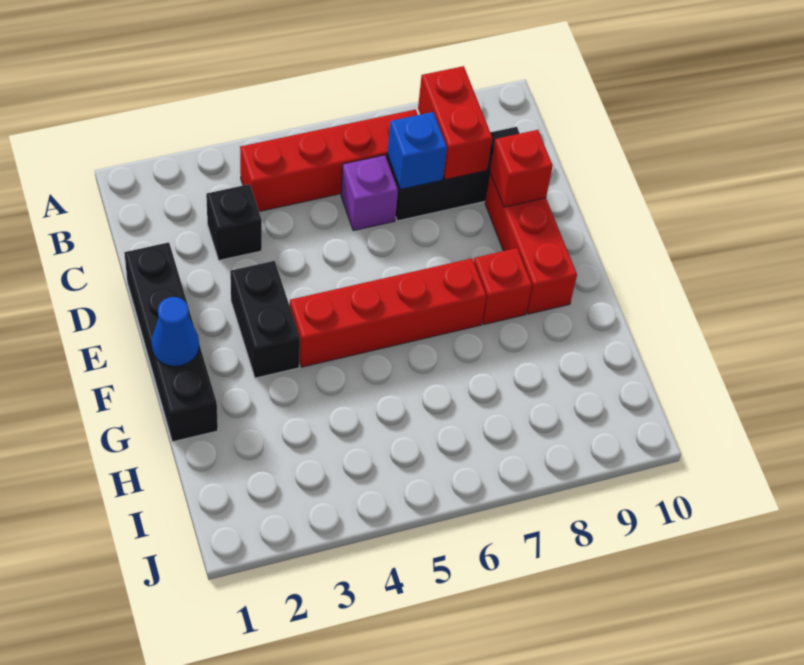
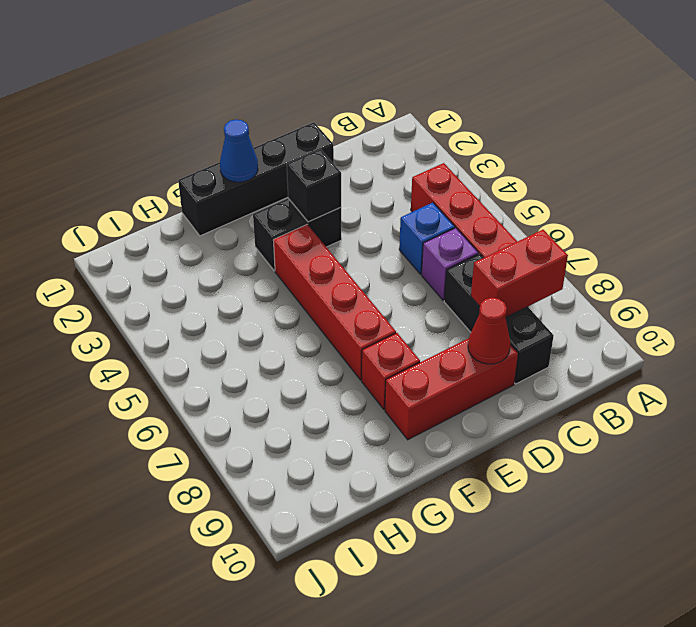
black 1x1 brick [206,184,262,260] -> black 1x1 brick moved to [287,149,341,222]
blue 1x1 brick [387,112,447,189] -> blue 1x1 brick moved to [399,203,455,274]
red 1x1 brick [490,130,553,207] -> red 1x1 cone [468,298,511,364]

